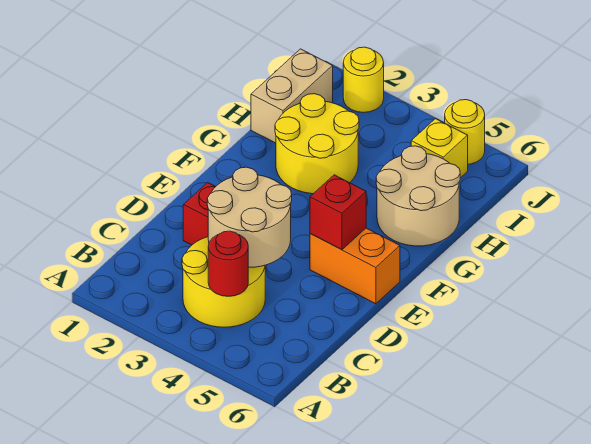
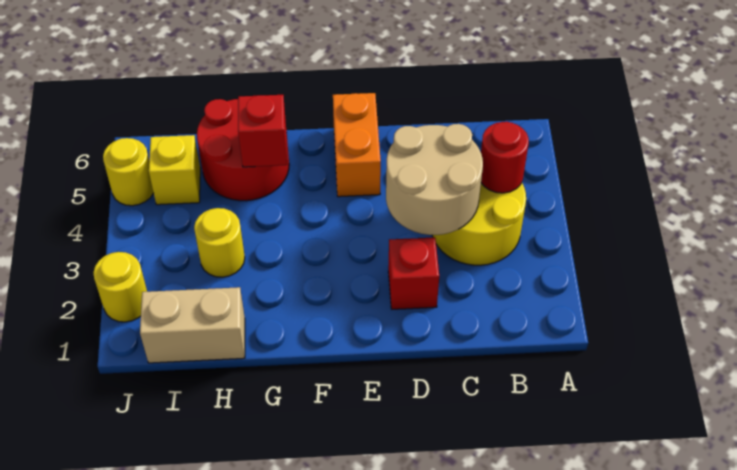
red 1x1 brick [310,175,366,249] -> red 1x1 brick moved to [238,95,287,167]
yellow 2x2 round brick [275,94,359,194] -> yellow 1x1 round brick [194,208,245,277]
tan 2x2 round brick [376,146,460,246] -> red 2x2 round brick [197,99,289,201]

